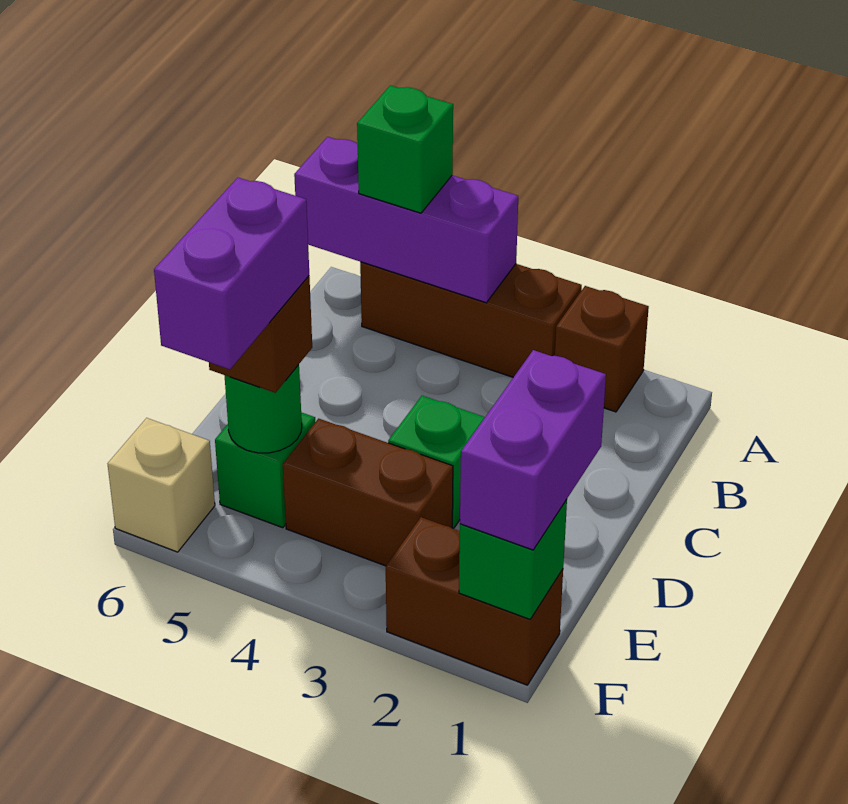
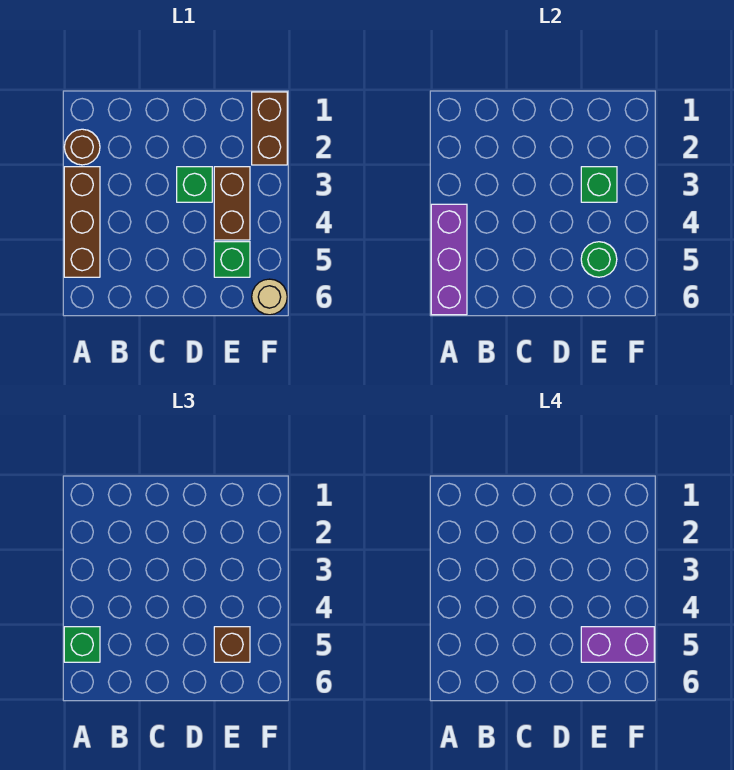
brown 1x1 brick [555,286,649,412] -> brown 1x1 round brick [64,129,100,165]
purple 1x2 brick [460,350,606,550] -> none
green 1x1 brick [459,499,567,619] -> green 1x1 brick moved to [581,167,617,202]
tan 1x1 brick [108,418,215,552] -> tan 1x1 round brick [252,279,287,315]

